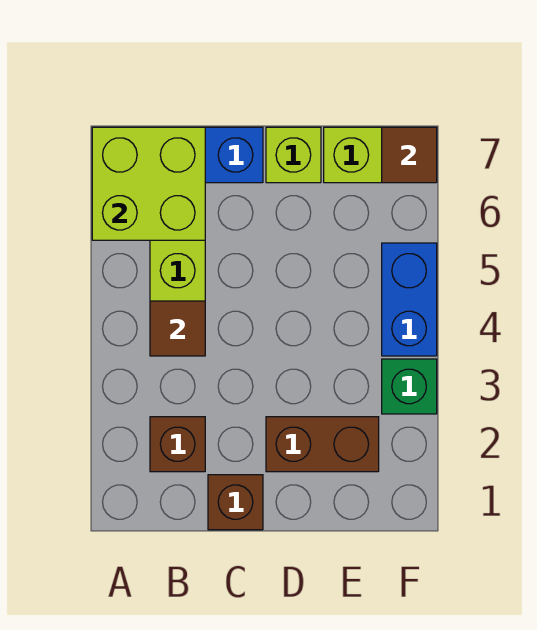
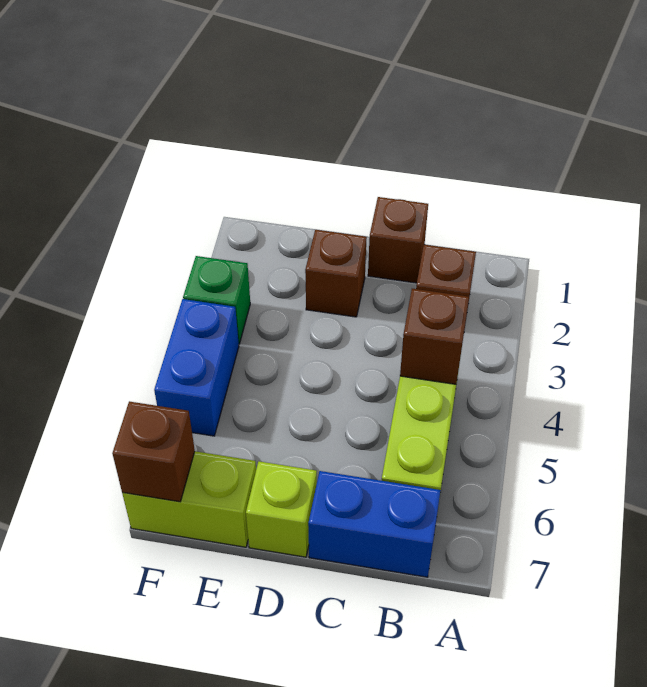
lime 2x2 brick [92,127,205,240] -> none
brown 1x1 tile [150,301,205,356] -> brown 1x1 brick [400,289,469,384]
brown 1x2 brick [266,417,379,472] -> brown 1x1 brick [305,230,367,317]
brown 1x1 tile [382,127,437,183] -> brown 1x1 brick [112,401,195,502]

